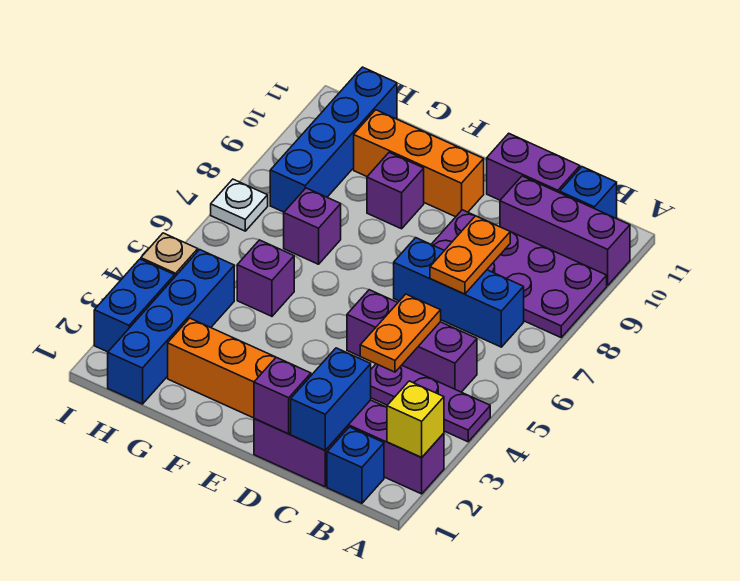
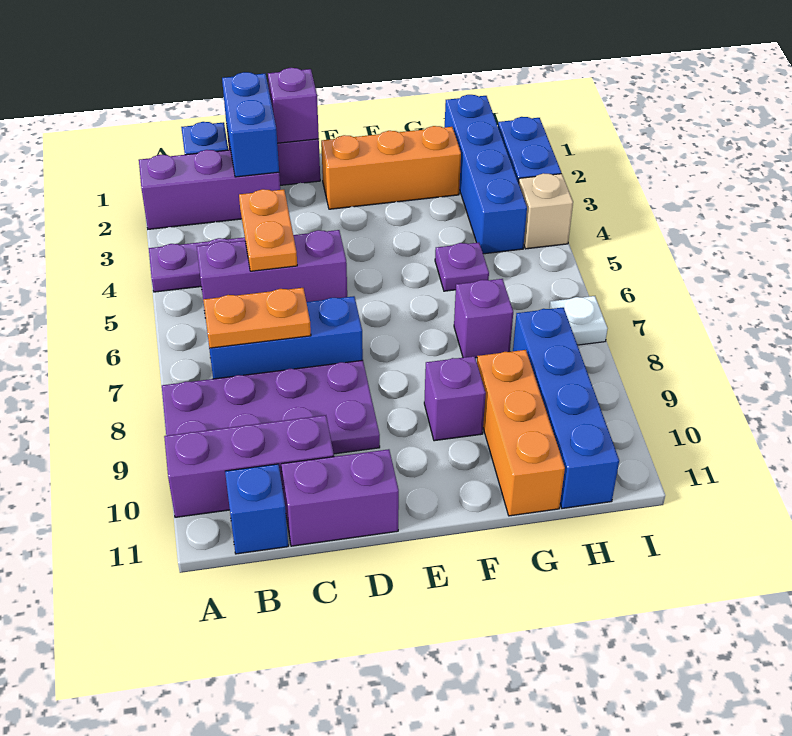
yellow 1x1 brick [387,381,444,457] -> none
orange 1x2 plate [430,216,510,294] -> orange 1x2 plate turned to [203,288,311,348]
orange 1x3 brick [354,110,484,217] -> orange 1x3 brick turned to [477,350,565,516]
purple 1x1 brick [237,240,294,316] -> purple 1x1 plate [435,243,489,291]

